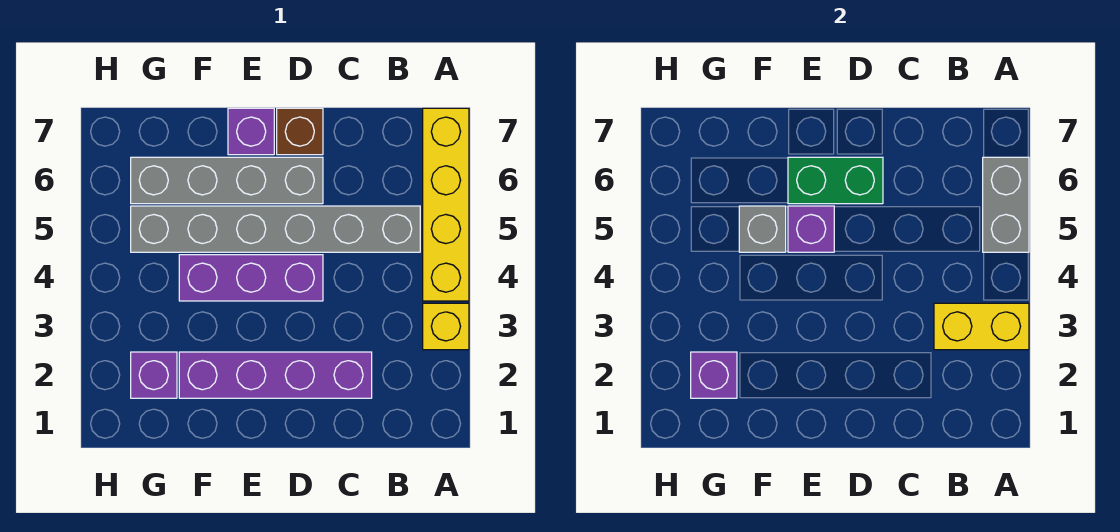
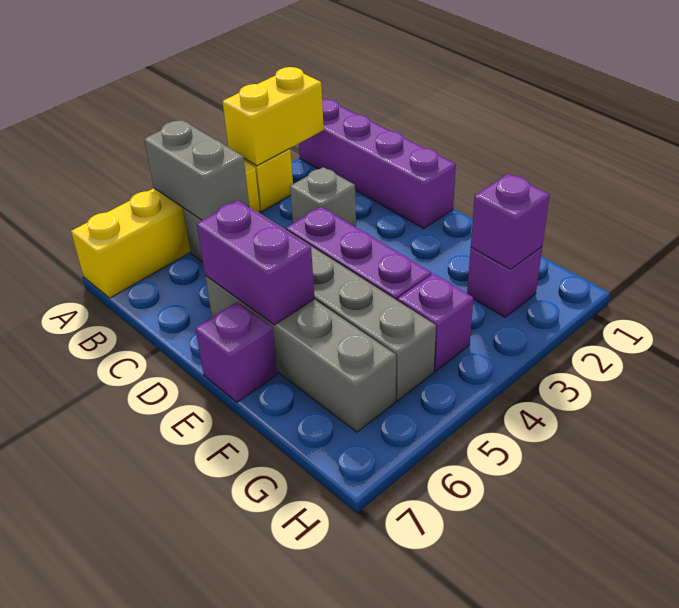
yellow 1x2 brick [934,303,1029,350] -> yellow 1x2 brick turned to [223,67,324,166]
grey 1x2 brick [983,157,1029,252] -> grey 1x2 brick turned to [144,120,249,220]
purple 1x4 brick [179,352,372,398] -> purple 1x4 brick moved to [299,99,456,229]
green 1x2 brick [788,157,883,204] -> purple 1x2 brick [197,201,315,325]
brown 1x1 brick [277,108,323,155] -> none
purple 1x1 brick [788,206,834,252] -> purple 1x1 brick moved to [398,274,474,371]
grey 1x1 brick [739,206,786,252] -> grey 1x1 brick moved to [290,167,356,227]

